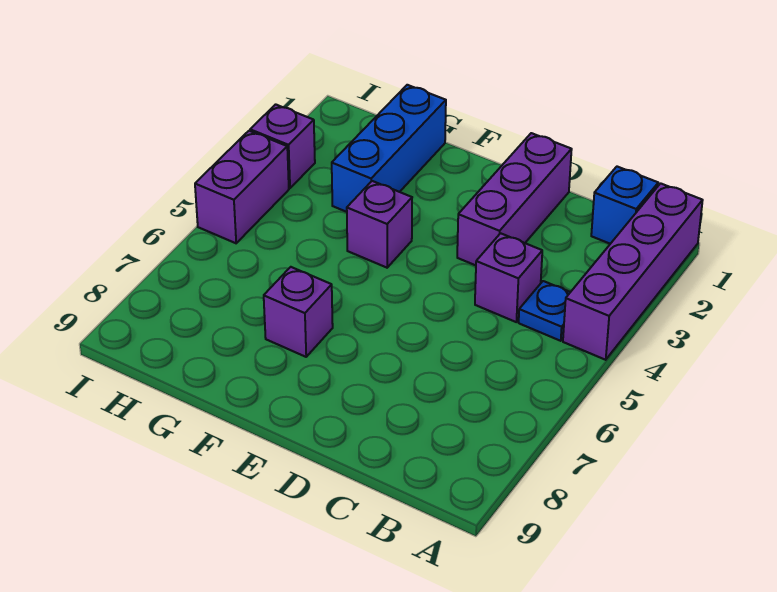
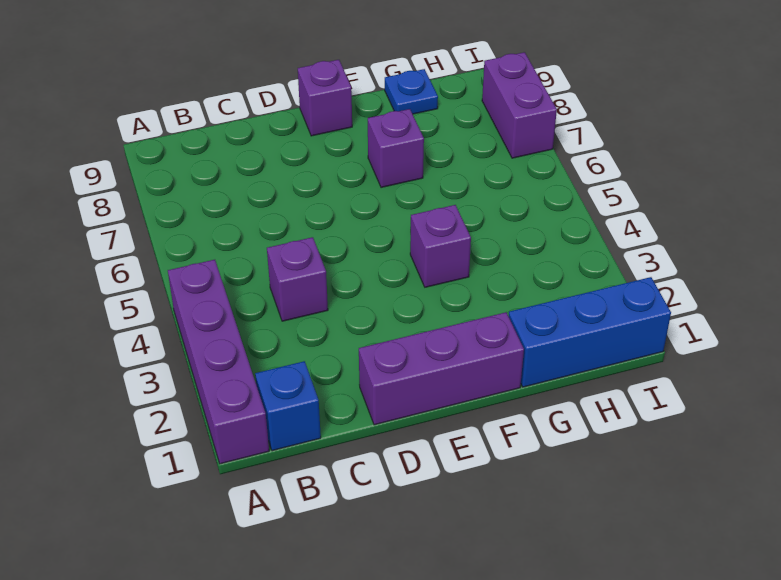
blue 1x1 plate [519,281,570,341] -> blue 1x1 plate moved to [385,69,438,114]
purple 1x3 brick [457,133,572,265] -> purple 1x3 brick turned to [359,312,524,425]
blue 1x3 brick [332,85,446,212] -> blue 1x3 brick turned to [509,277,671,387]
purple 1x1 brick [250,104,315,188] -> purple 1x1 brick moved to [298,60,352,136]
purple 1x2 brick [195,131,289,243] -> purple 1x2 brick moved to [482,52,557,158]

